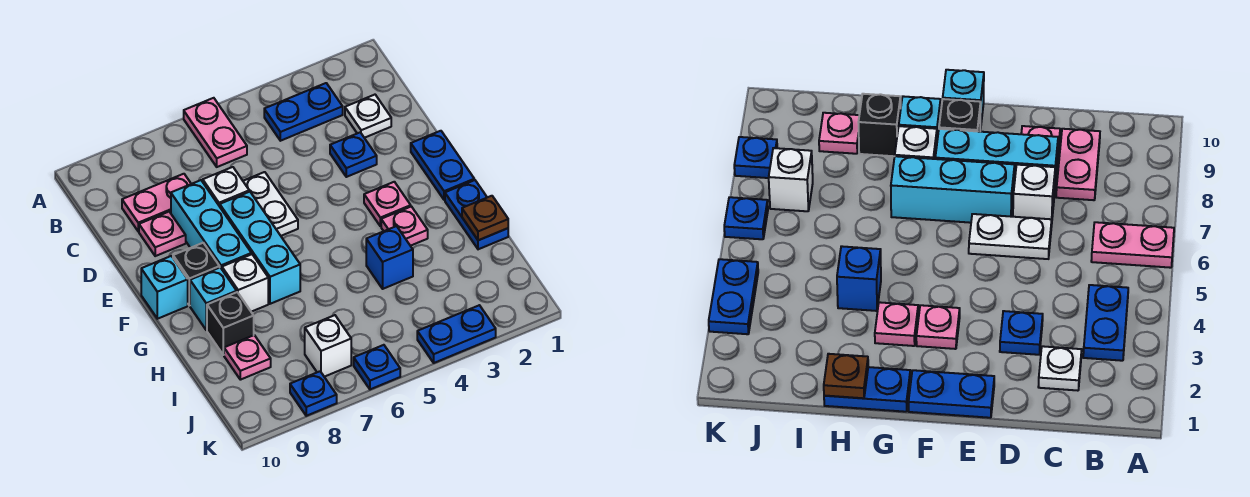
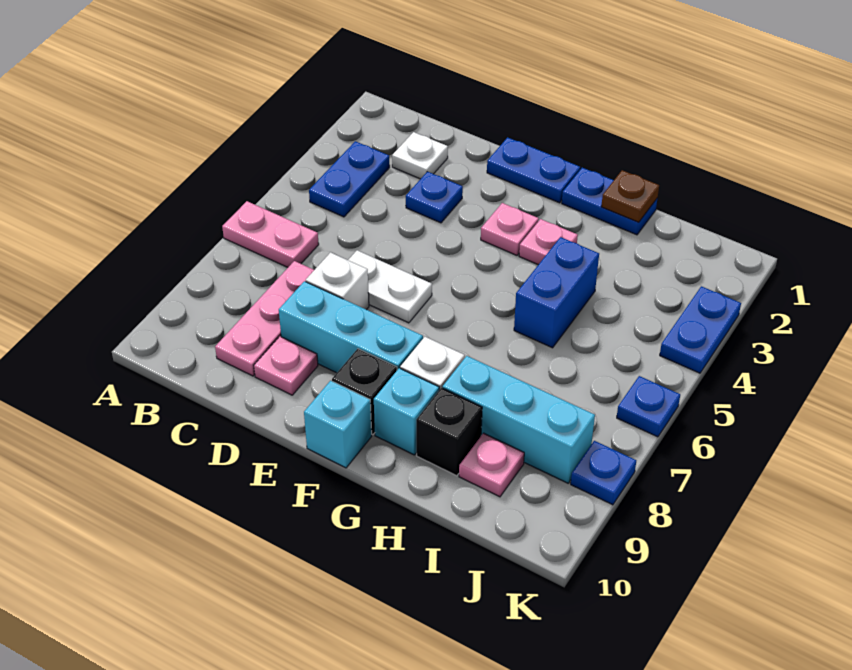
pink 1x2 plate [122,174,191,231] -> pink 1x3 plate [215,261,314,376]
cyan 1x3 brick [220,192,300,304] -> cyan 1x3 brick moved to [442,356,595,483]
blue 1x1 brick [366,226,413,289] -> blue 1x2 brick [514,237,599,348]
white 1x1 brick [305,315,351,377] -> none

